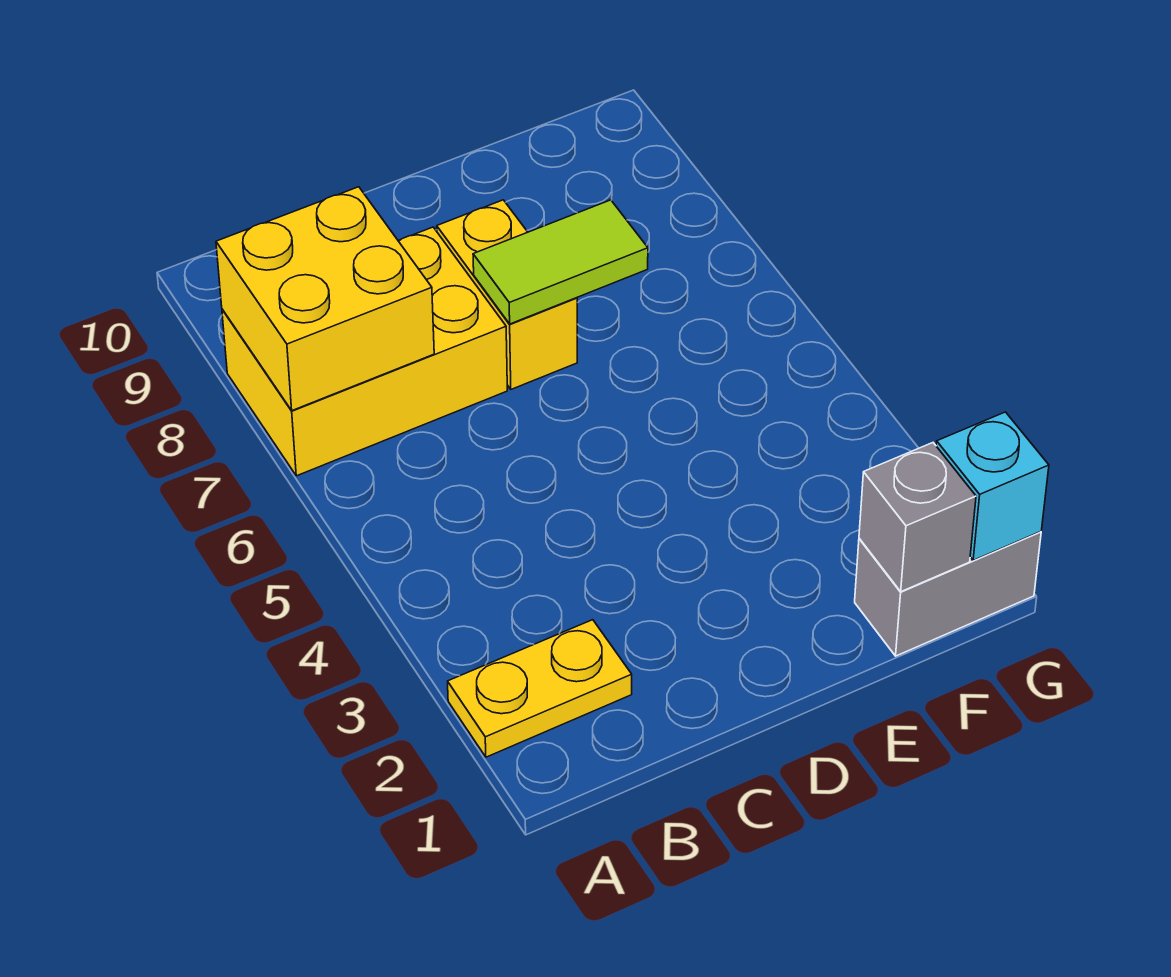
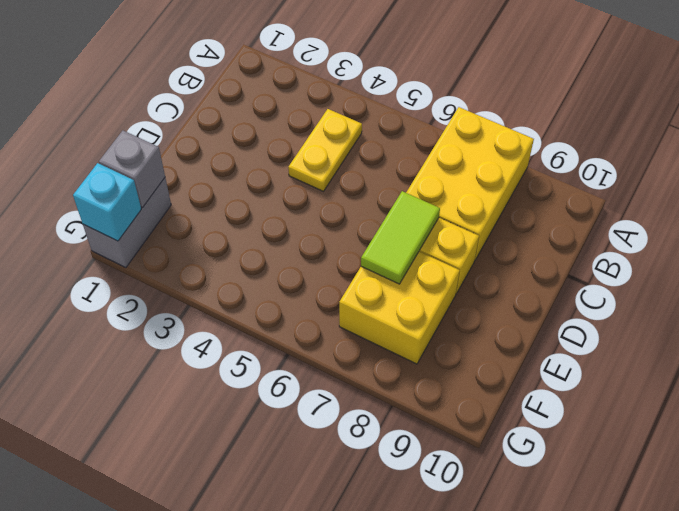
yellow 1x2 plate [448,620,632,757] -> yellow 1x2 plate moved to [288,109,362,191]
yellow 2x2 brick [216,187,434,411] -> yellow 2x2 brick moved to [339,252,460,364]

